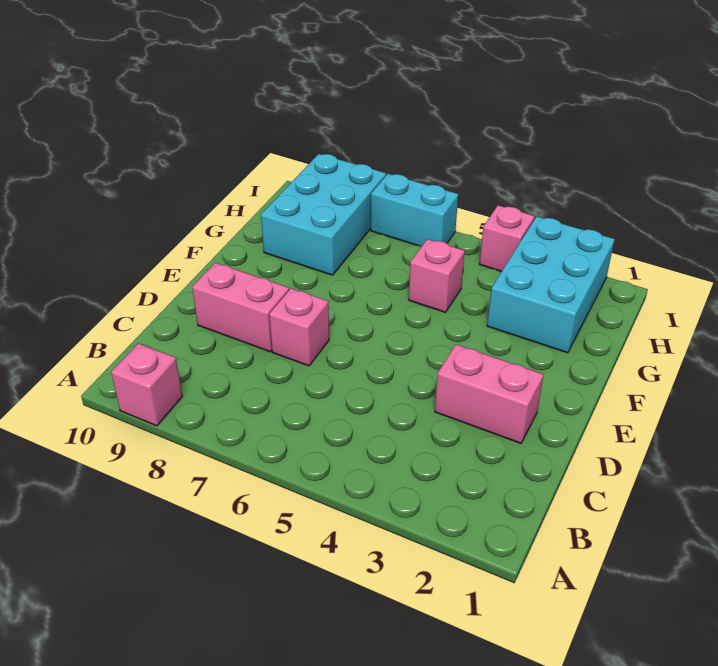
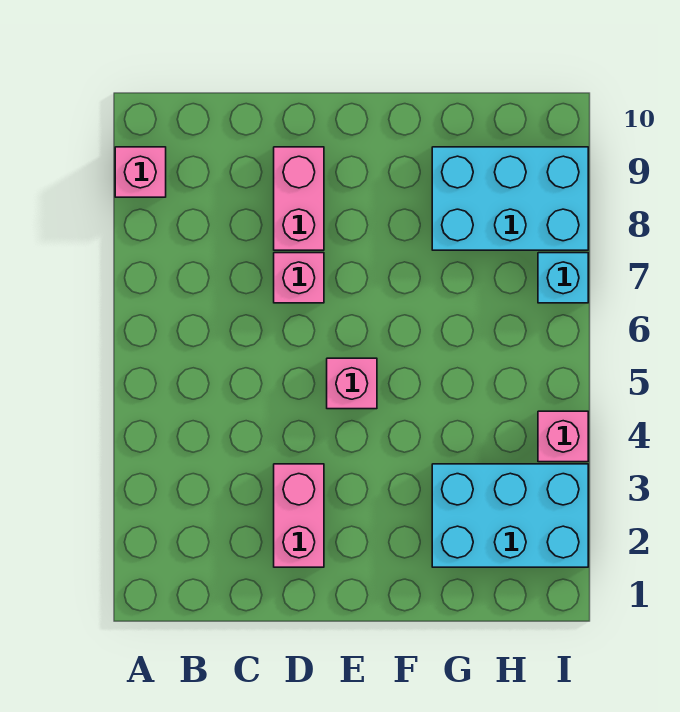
pink 1x1 brick [409,239,465,312] -> pink 1x1 brick moved to [327,358,377,409]
cyan 1x2 brick [371,174,458,247] -> cyan 1x1 brick [538,253,588,303]

